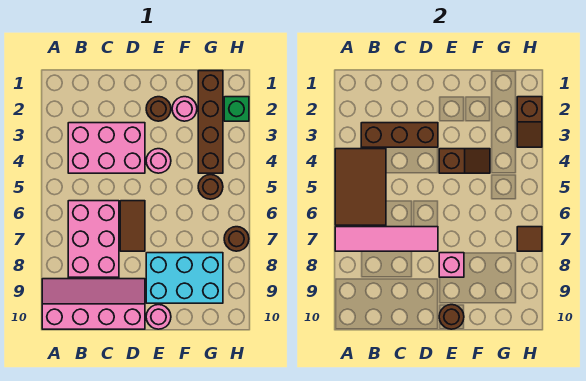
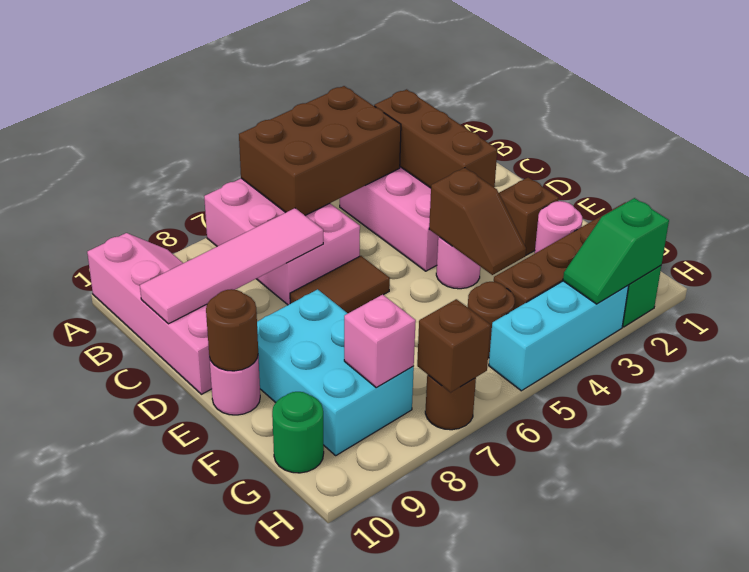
brown 2x3 tile [335,149,386,225] -> brown 2x3 brick [239,86,401,215]
pink 1x4 tile [335,227,438,251] -> pink 1x4 tile turned to [140,208,323,324]
pink 2x3 brick [68,201,119,277] -> pink 2x3 brick turned to [204,178,360,305]
brown 1x1 round brick [146,97,171,121] -> brown 1x1 brick [499,177,559,255]
pink 1x1 brick [439,253,464,277] -> pink 1x1 brick moved to [344,295,416,387]
none -> green 1x1 round brick [272,392,324,473]
brown 1x2 slope [517,97,542,147] -> green 1x2 slope [563,198,669,304]
none -> cyan 1x3 brick [489,281,629,391]
brown 1x1 tile [517,227,542,251] -> brown 1x1 brick [417,299,491,392]

